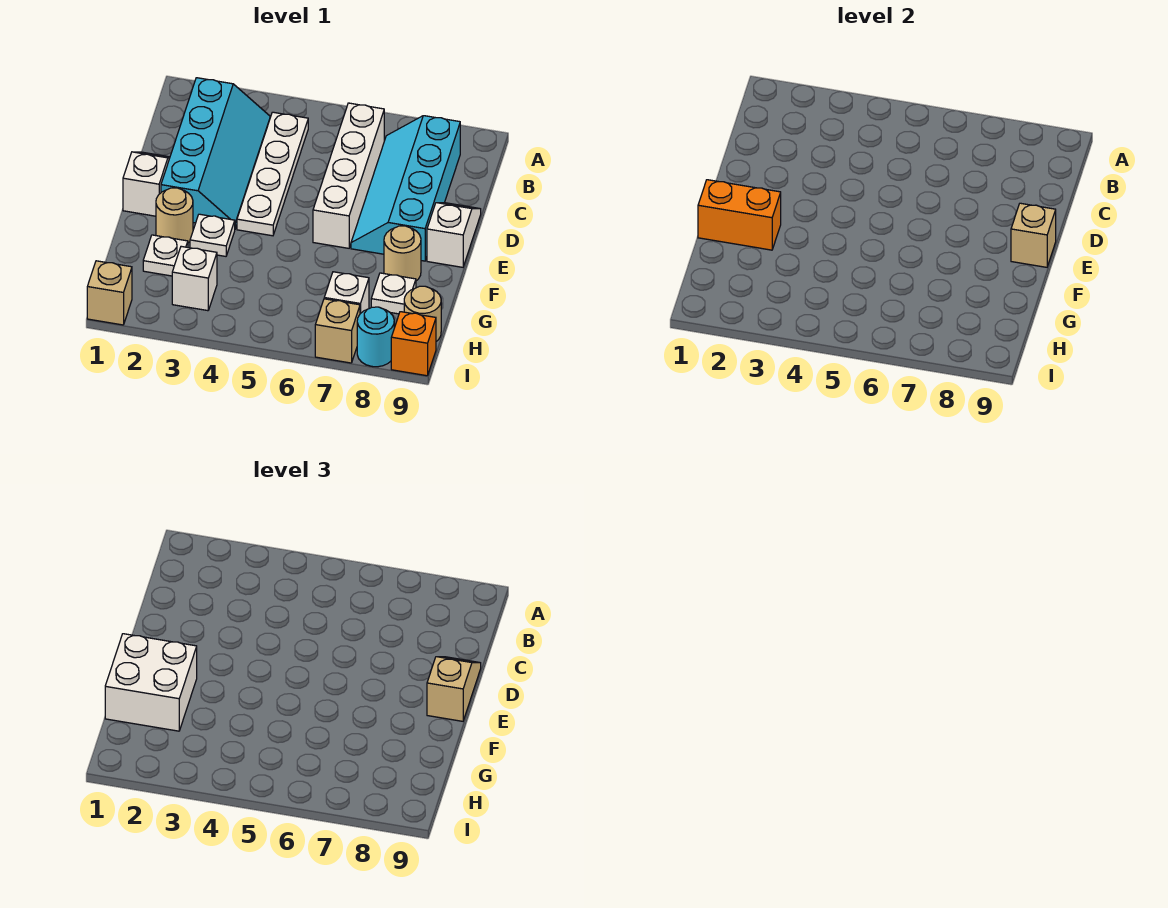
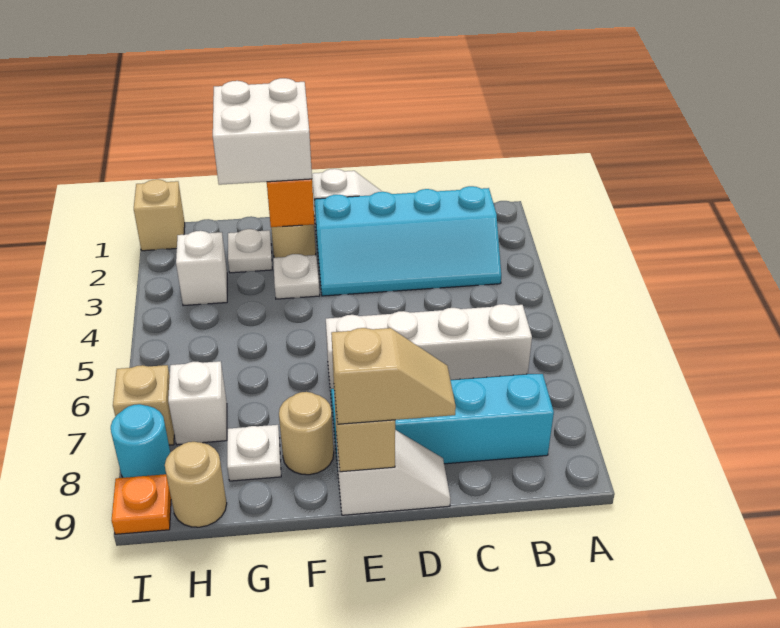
white 1x4 plate [237,112,308,236] -> none
orange 1x1 brick [391,312,436,376] -> orange 1x1 plate [112,474,171,534]

